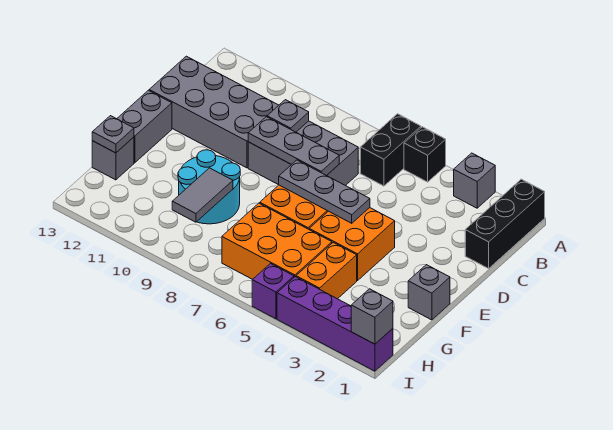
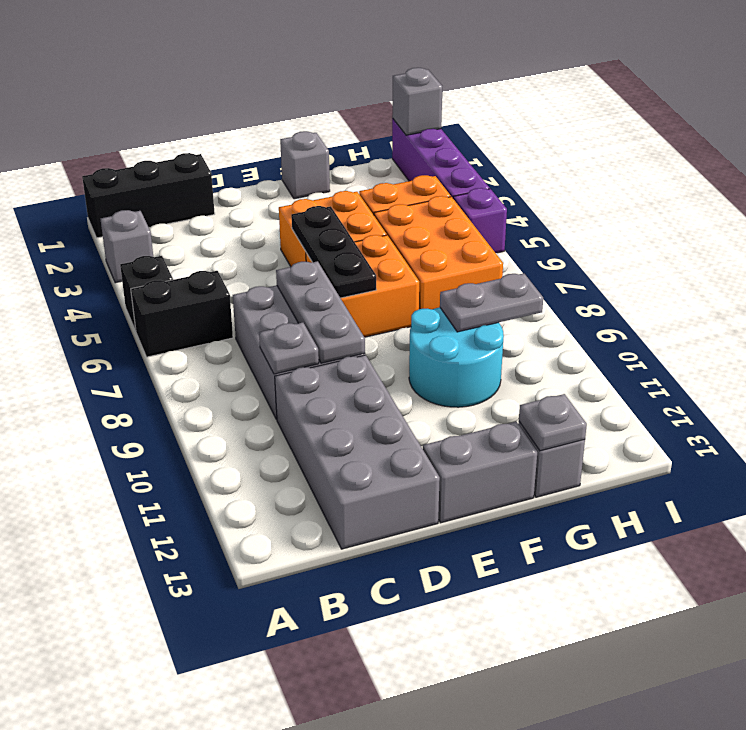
grey 1x3 plate [279,160,370,223] -> black 1x3 plate [291,206,376,298]
grey 1x2 tile [172,168,233,222] -> grey 1x2 plate [440,274,543,332]

